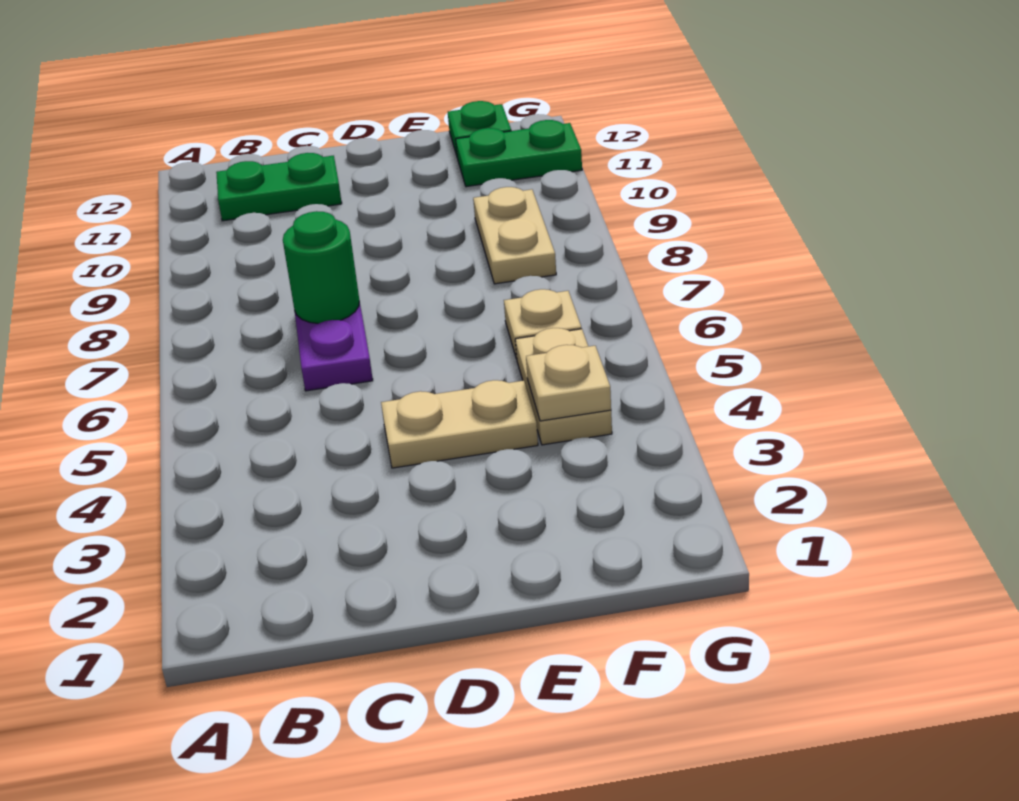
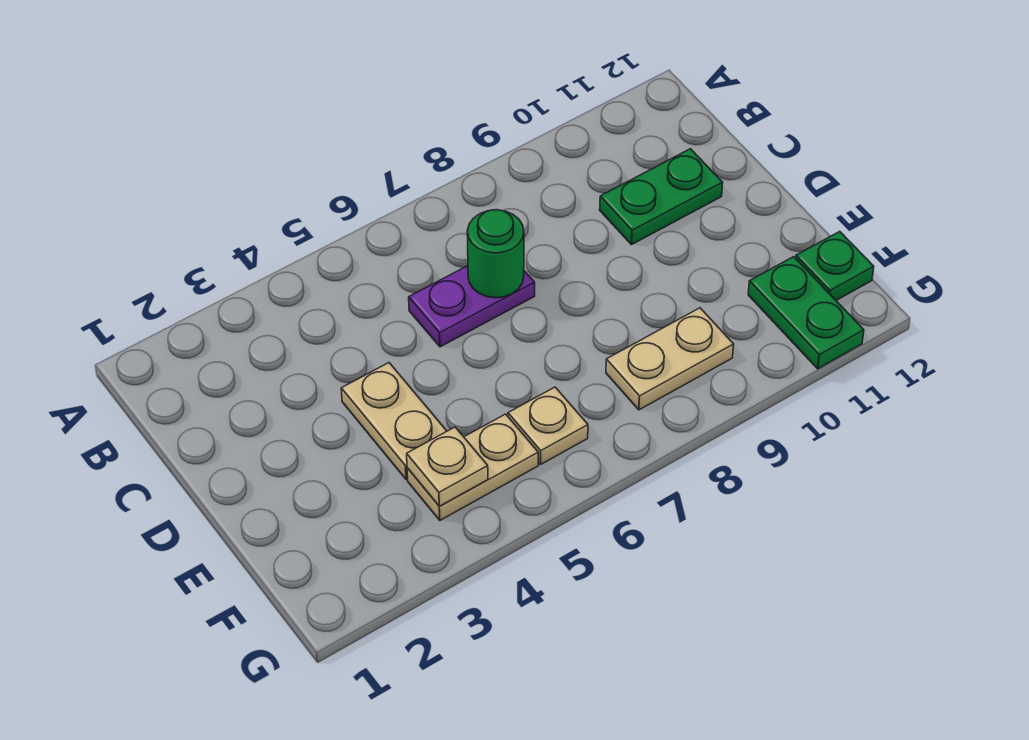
green 1x2 plate [216,153,342,221] -> green 1x2 plate turned to [600,149,723,245]

